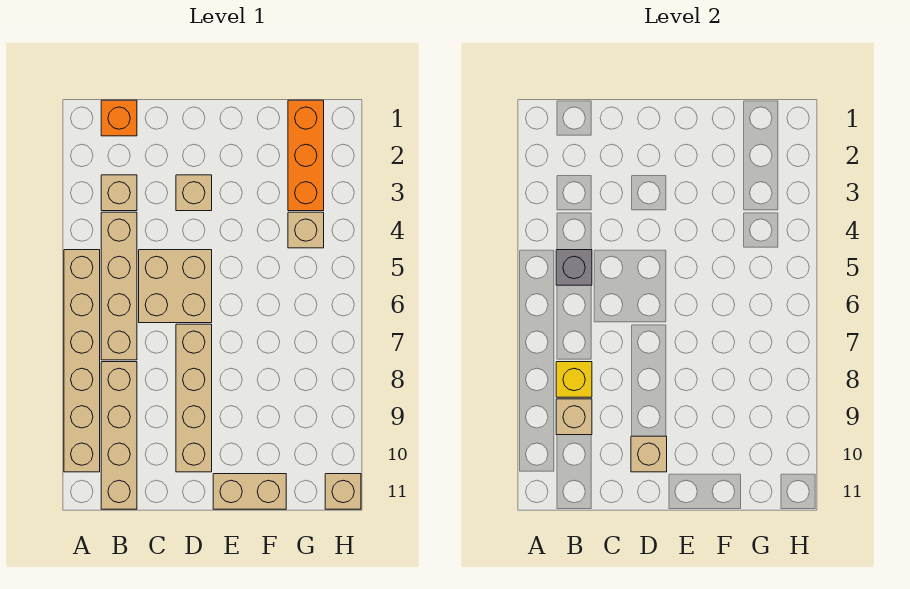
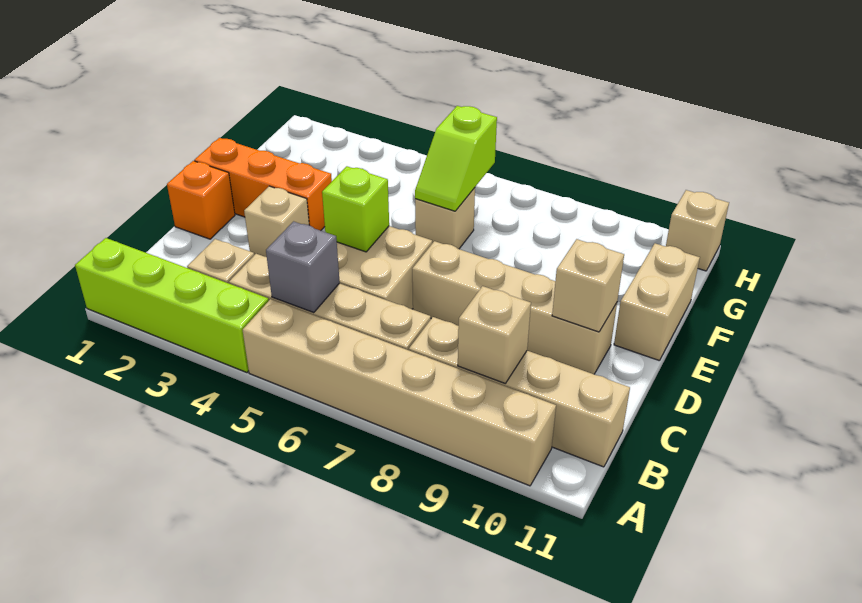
none -> lime 1x4 brick [75,238,269,372]
orange 1x1 brick [101,100,137,136] -> orange 1x1 brick moved to [167,161,235,239]
yellow 1x1 brick [556,362,592,397] -> none
none -> lime 1x1 brick [322,166,389,252]
none -> lime 1x2 slope [415,106,497,211]
orange 1x3 brick [288,100,324,211] -> orange 1x3 brick moved to [194,138,332,231]
tan 1x1 brick [288,212,324,248] -> tan 1x1 brick moved to [415,188,475,249]

